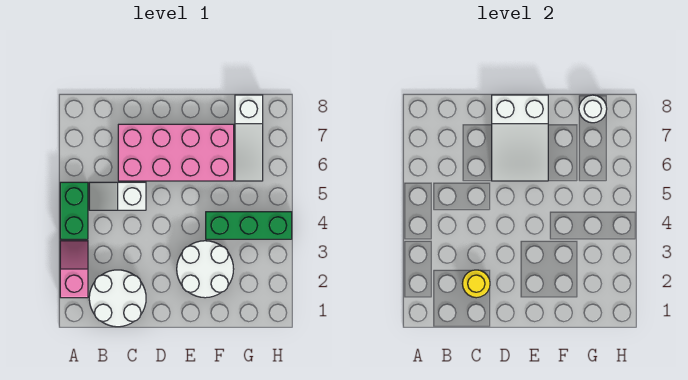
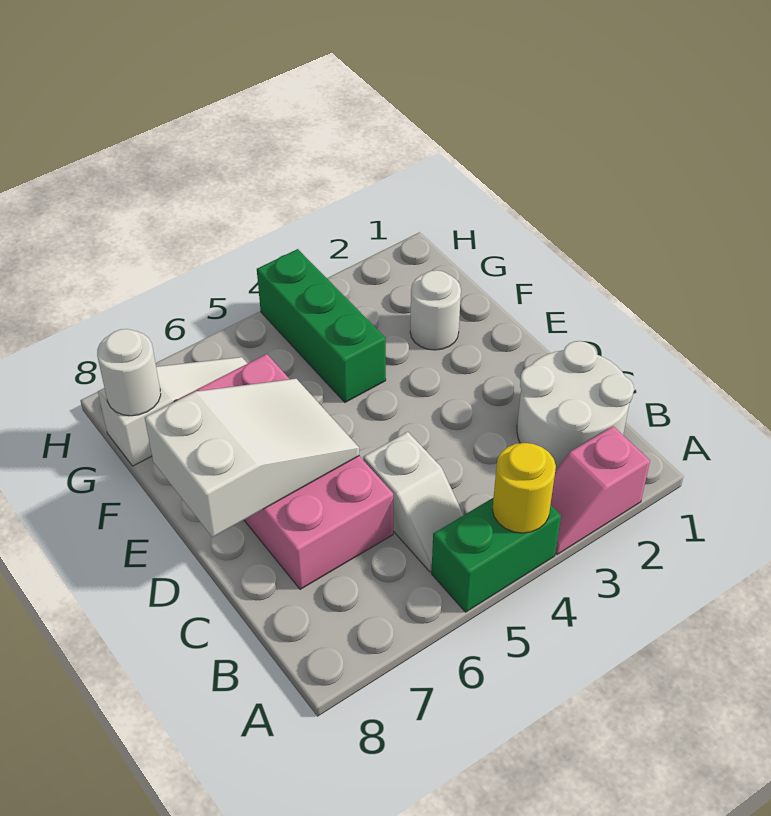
yellow 1x1 round brick [462,270,490,298] -> yellow 1x1 round brick moved to [492,443,556,533]
white 2x2 round brick [177,241,234,298] -> white 1x1 round brick [410,270,461,350]

